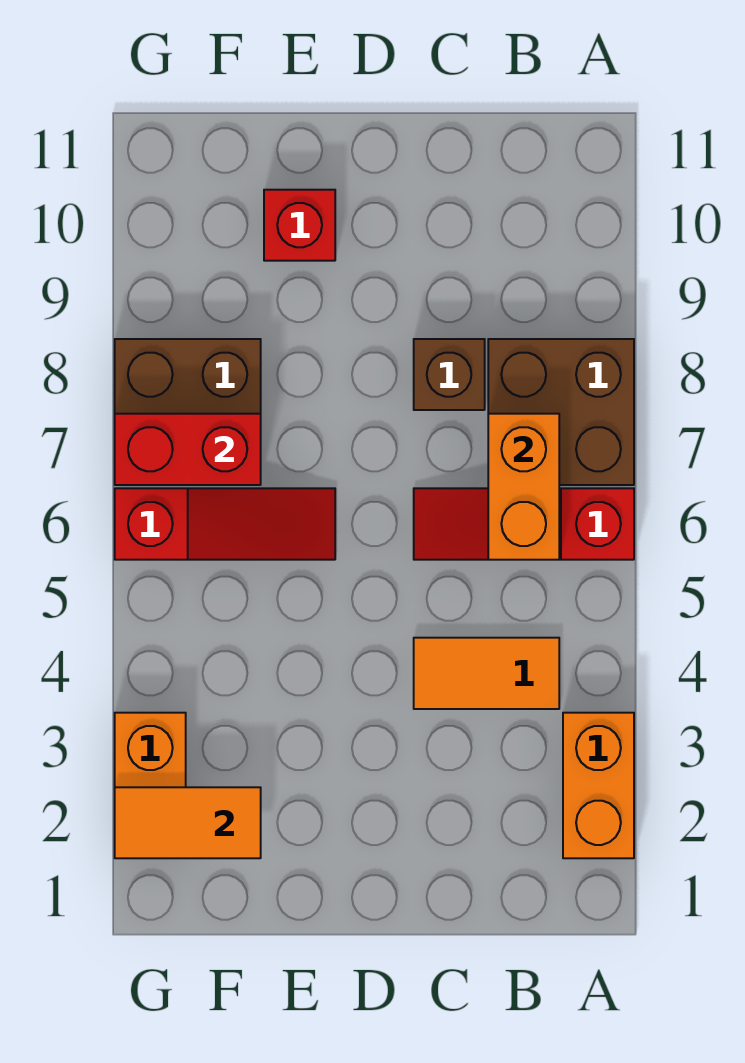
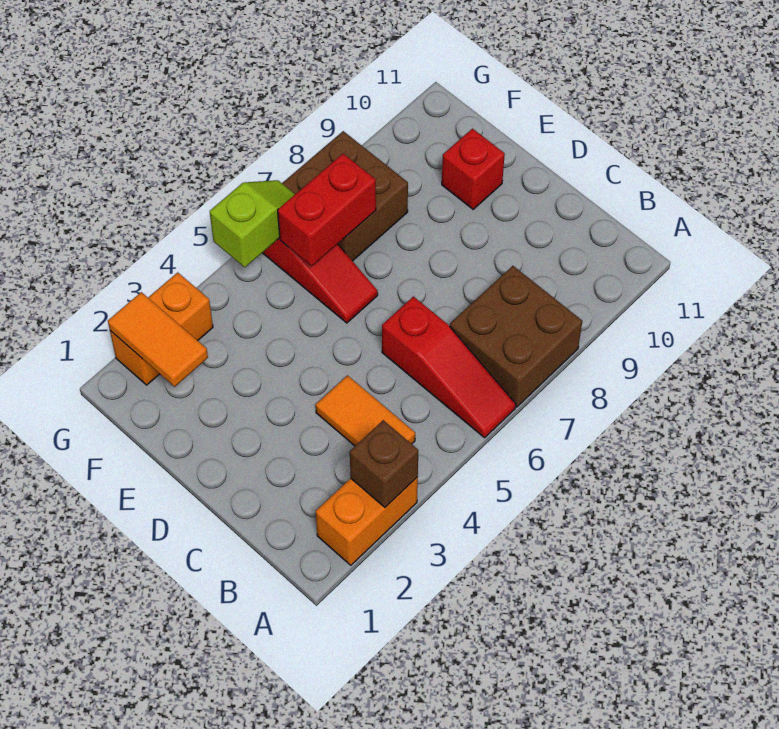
red 1x3 slope [414,488,634,560] -> red 1x3 slope turned to [382,297,516,438]
orange 1x2 brick [488,414,559,560] -> none
brown 1x1 brick [414,339,485,410] -> brown 1x1 brick moved to [350,420,418,507]
red 1x2 brick [115,414,261,485] -> red 1x2 brick turned to [278,154,376,266]
none -> lime 1x2 slope [210,180,295,267]

